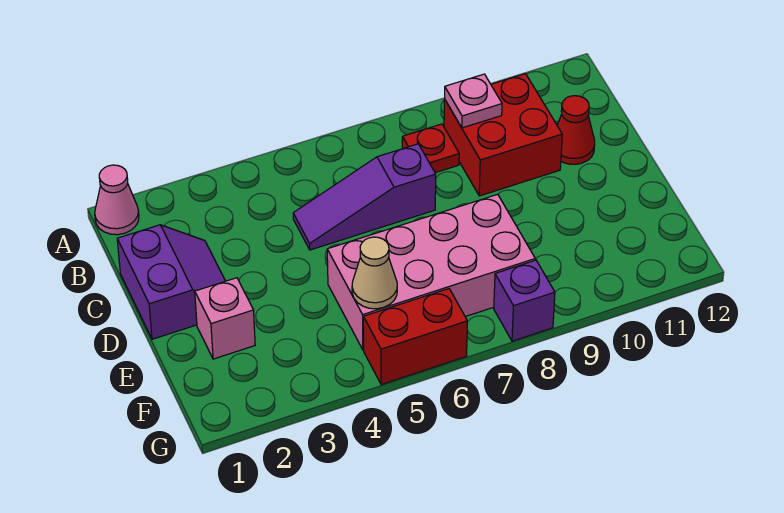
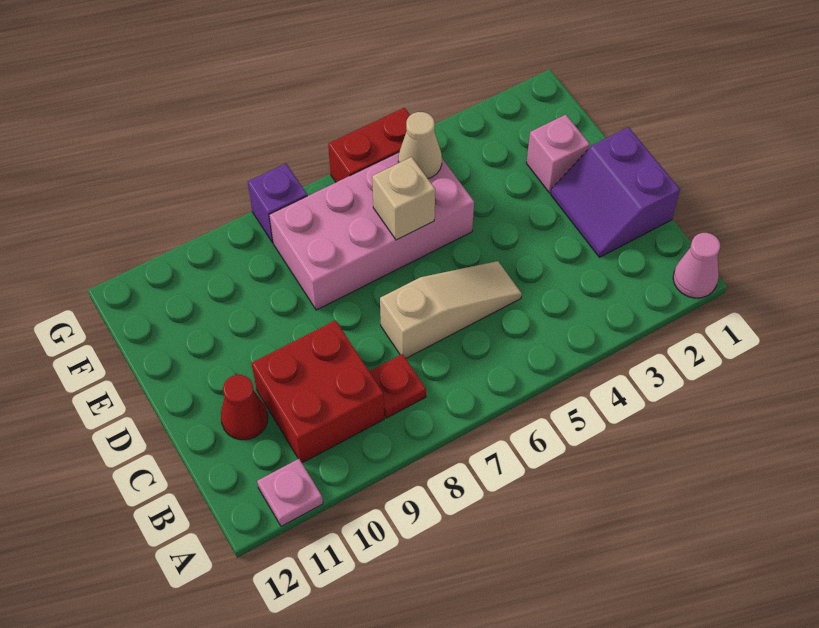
pink 1x1 plate [445,74,502,128] -> pink 1x1 plate moved to [257,459,323,526]
purple 1x3 slope [293,144,436,250] -> tan 1x3 slope [380,261,522,358]
none -> tan 1x1 brick [372,157,435,240]

